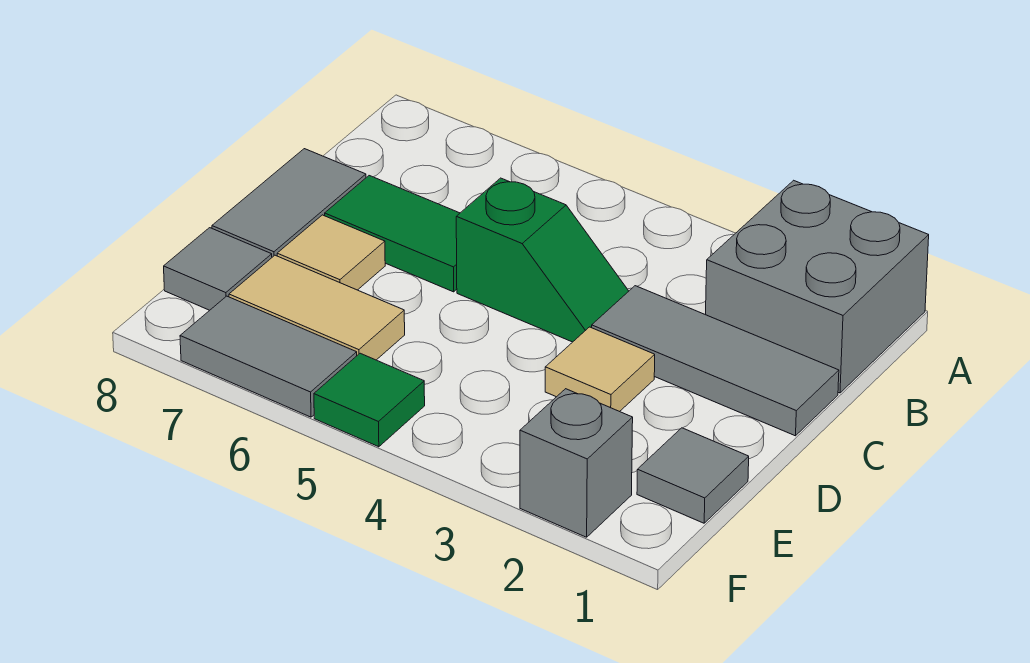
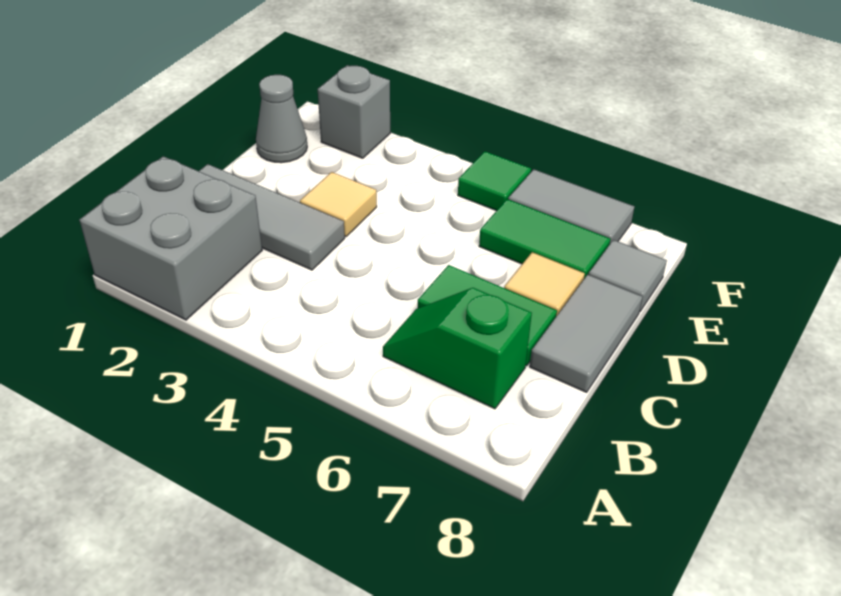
green 1x2 slope [456,178,629,342] -> green 1x2 slope moved to [383,288,532,409]
grey 1x1 tile [637,428,749,523] -> grey 1x1 cone [256,75,307,163]
tan 1x2 tile [229,255,405,360] -> green 1x2 tile [479,199,610,278]

